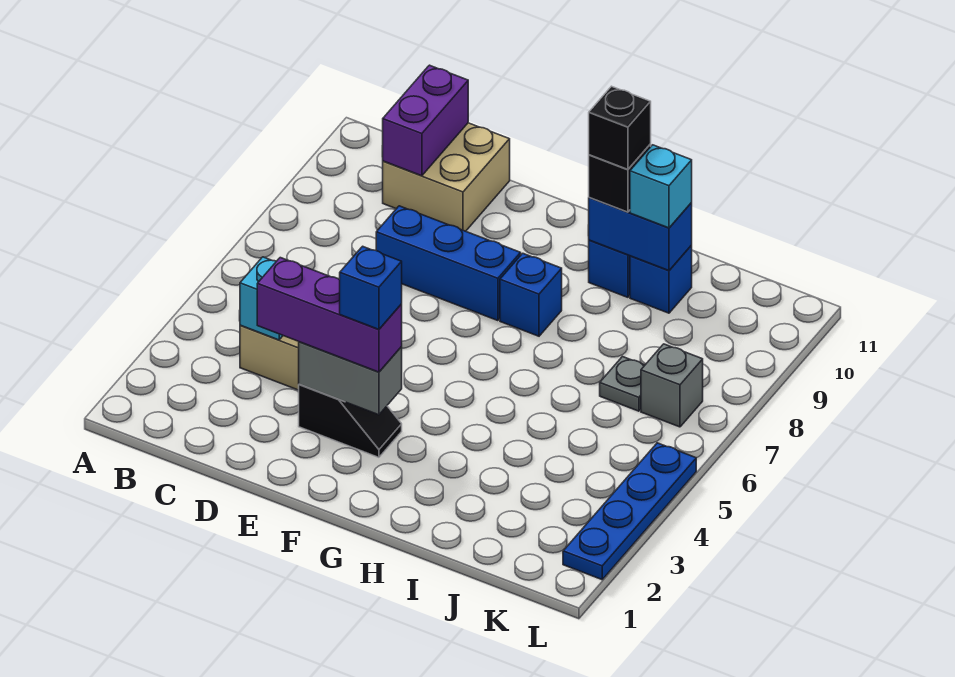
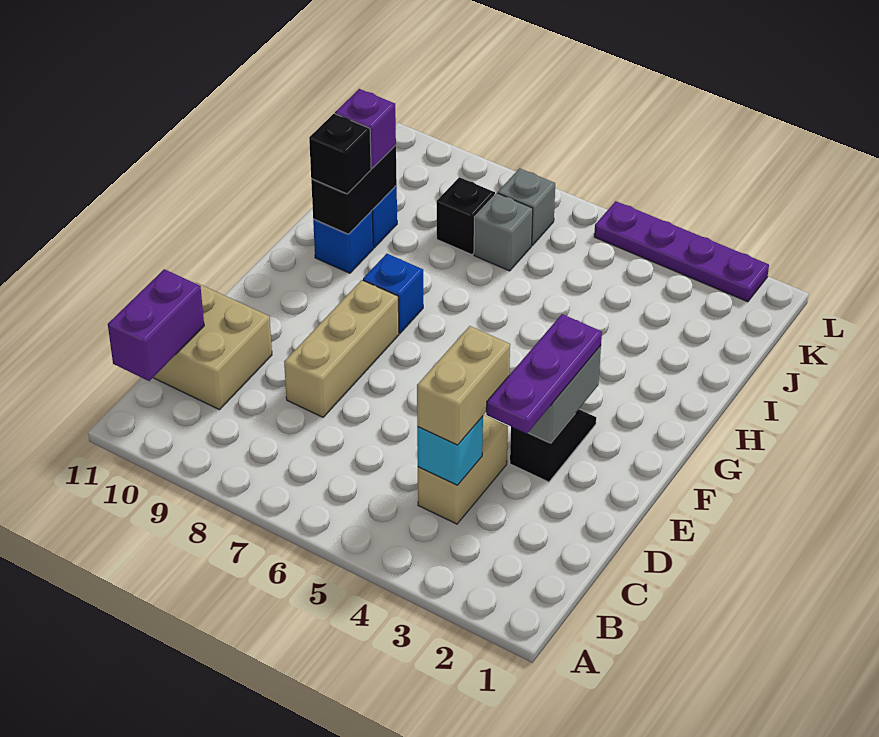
none -> tan 1x2 brick [417,326,510,445]
purple 1x2 brick [383,65,468,176] -> purple 1x2 brick turned to [108,269,204,381]
purple 1x3 brick [257,258,402,372] -> purple 1x3 plate [486,314,602,434]
blue 1x3 brick [376,206,521,321] -> tan 1x3 brick [284,280,399,417]
blue 1x1 brick [340,246,402,329] -> none
blue 1x2 brick [589,198,692,271] -> black 1x2 brick [311,145,397,234]
black 1x1 brick [589,86,651,169] -> black 1x1 brick moved to [437,177,495,255]
cyan 1x1 brick [630,145,692,228] -> purple 1x1 brick [335,89,396,168]
grey 1x1 plate [600,357,645,411] -> grey 1x1 brick [474,193,533,271]
blue 1x4 plate [563,443,696,580] -> purple 1x4 plate [594,201,769,302]

